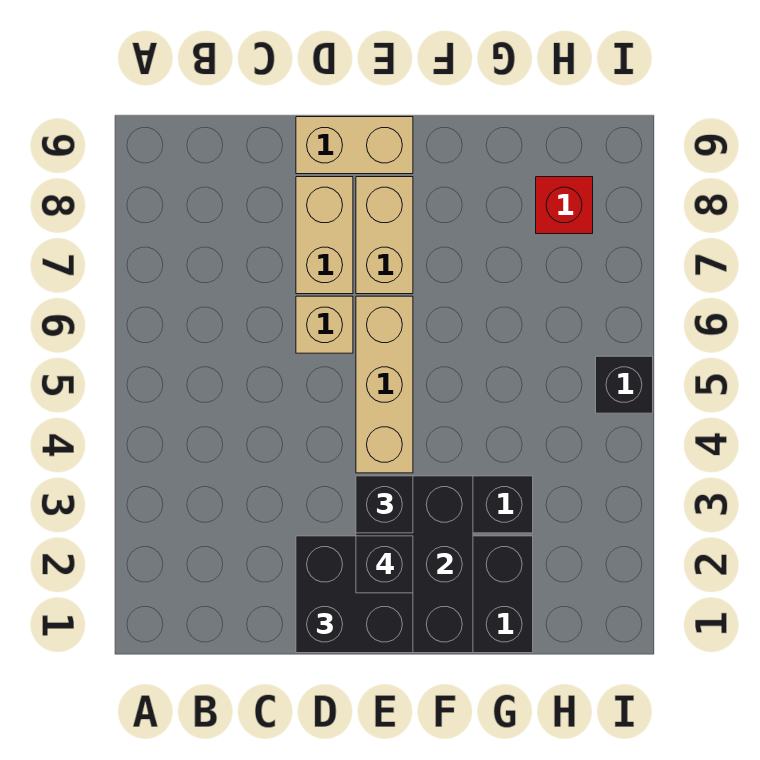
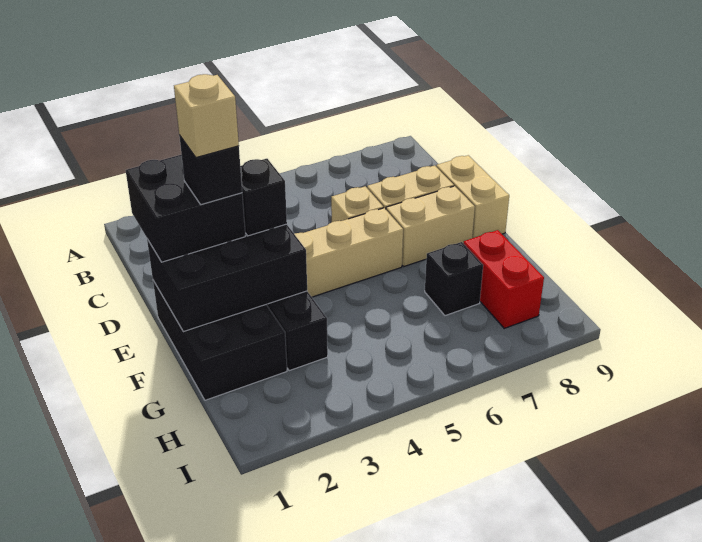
none -> tan 1x1 brick [174,74,239,158]
red 1x1 brick [536,177,593,234] -> red 1x2 brick [463,230,544,328]
black 1x1 brick [596,356,653,413] -> black 1x1 brick moved to [425,242,483,316]

